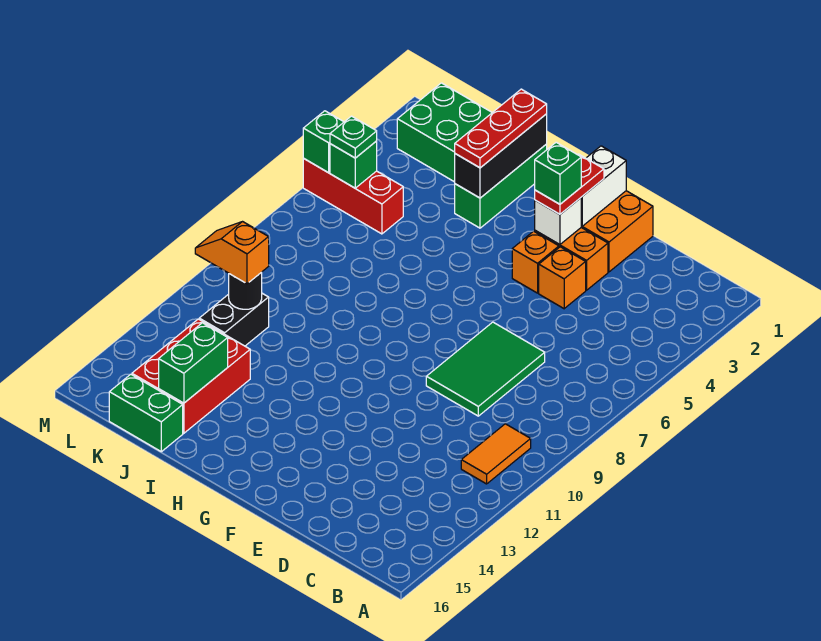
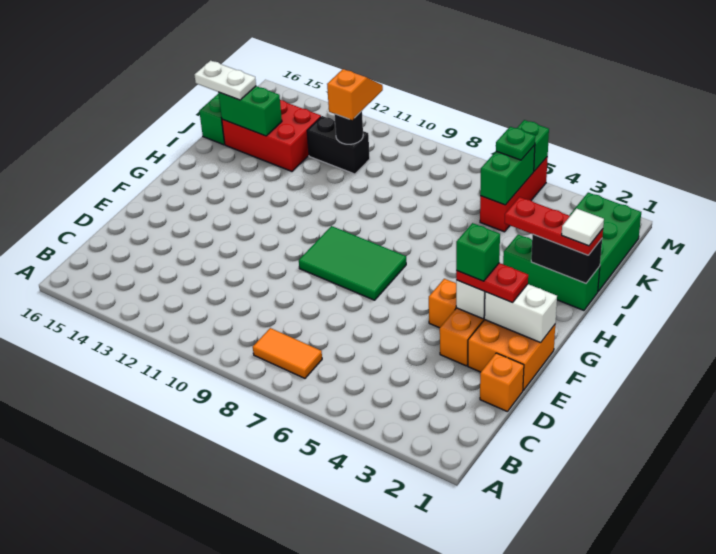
orange 1x2 tile [461,424,531,484] -> orange 1x2 tile moved to [253,328,322,378]
green 2x3 tile [426,322,545,416] -> green 2x3 tile moved to [299,226,406,300]
orange 1x1 brick [539,247,586,309] -> orange 1x1 brick moved to [480,353,524,411]
black 1x3 brick [455,114,547,198] -> black 1x2 brick [531,234,602,283]
none -> white 1x1 tile [562,209,604,246]
none -> white 1x2 plate [195,61,256,100]
green 1x1 brick [330,141,377,188] -> green 1x2 brick [480,145,535,205]

